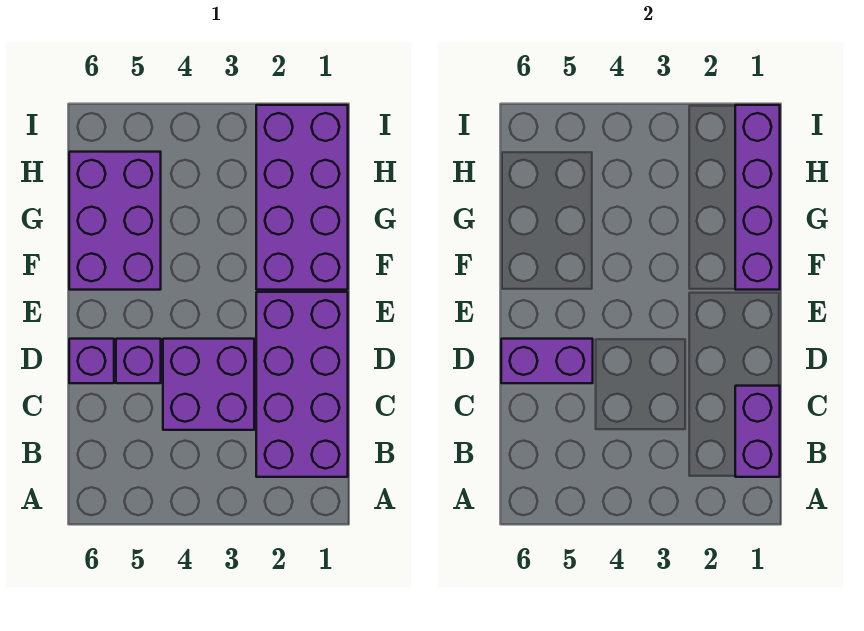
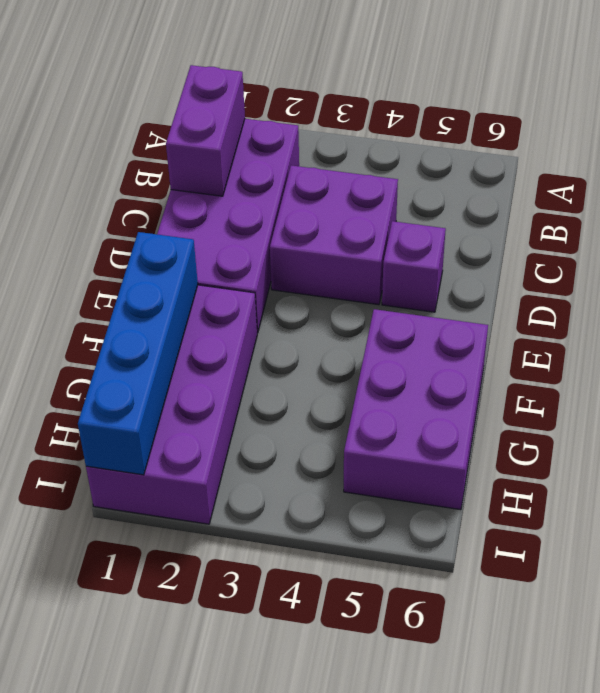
purple 1x2 brick [501,339,593,383] -> none
purple 1x1 brick [69,339,114,383] -> none
purple 1x4 brick [735,105,780,290] -> blue 1x4 brick [78,232,198,475]

